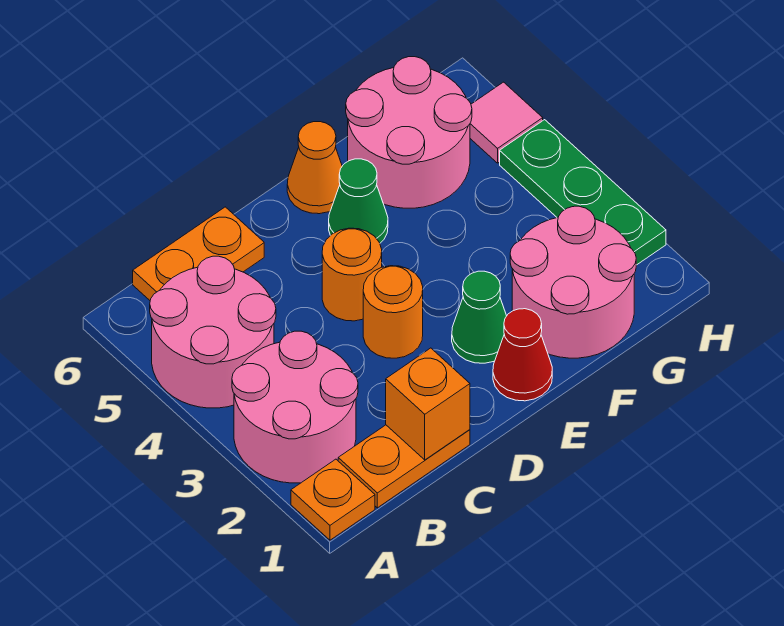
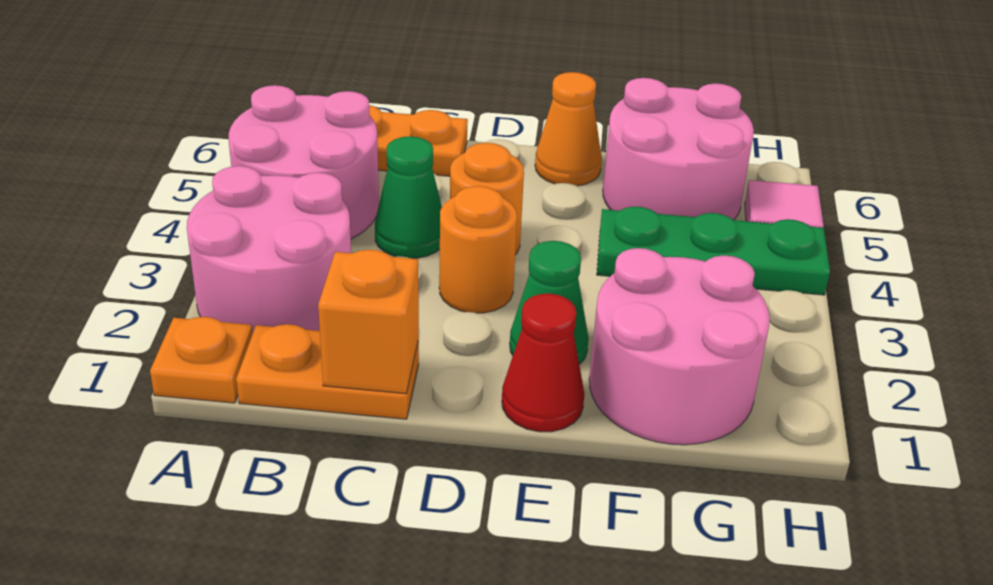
green 1x1 cone [329,159,388,243] -> green 1x1 cone moved to [375,136,442,258]
green 1x3 plate [500,120,666,265] -> green 1x3 plate turned to [597,207,830,295]

